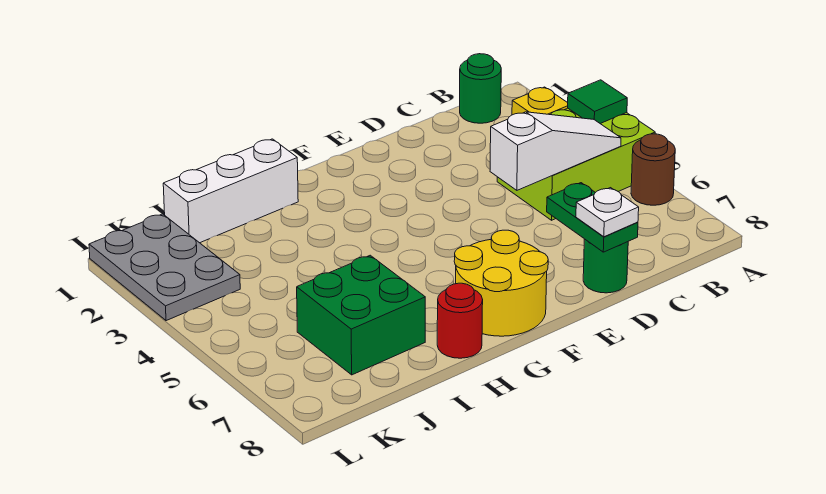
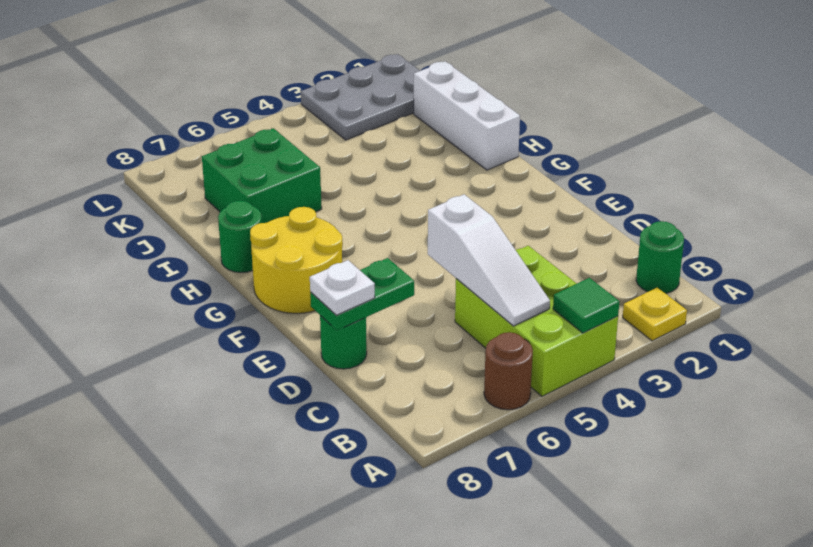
red 1x1 round brick [437,283,483,358] -> green 1x1 round brick [218,201,262,273]

